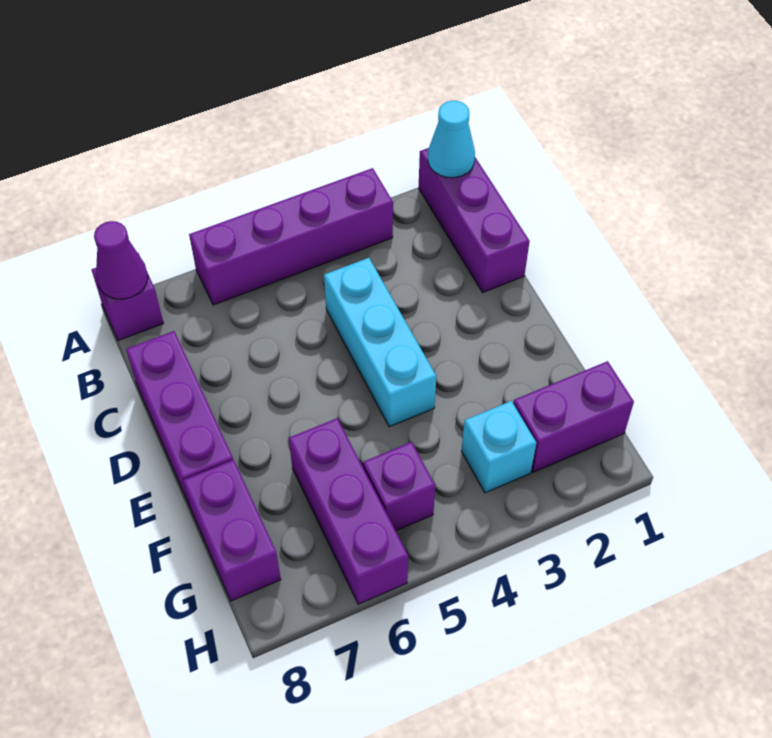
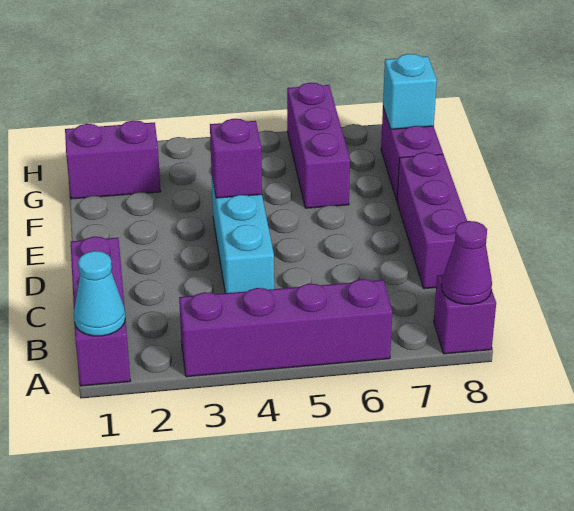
cyan 1x1 brick [461,401,536,493] -> cyan 1x1 brick moved to [383,54,437,129]
purple 1x1 brick [363,442,435,531] -> purple 1x1 brick moved to [210,119,262,198]

